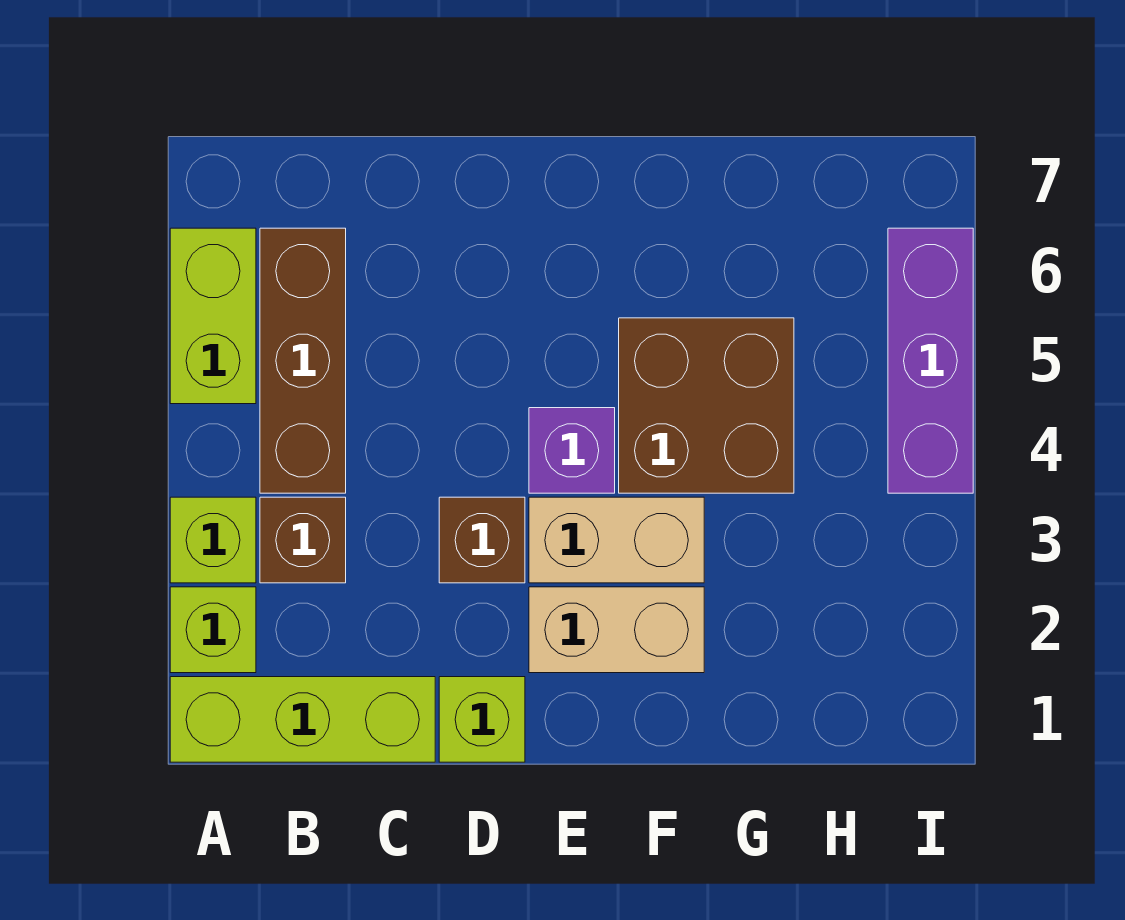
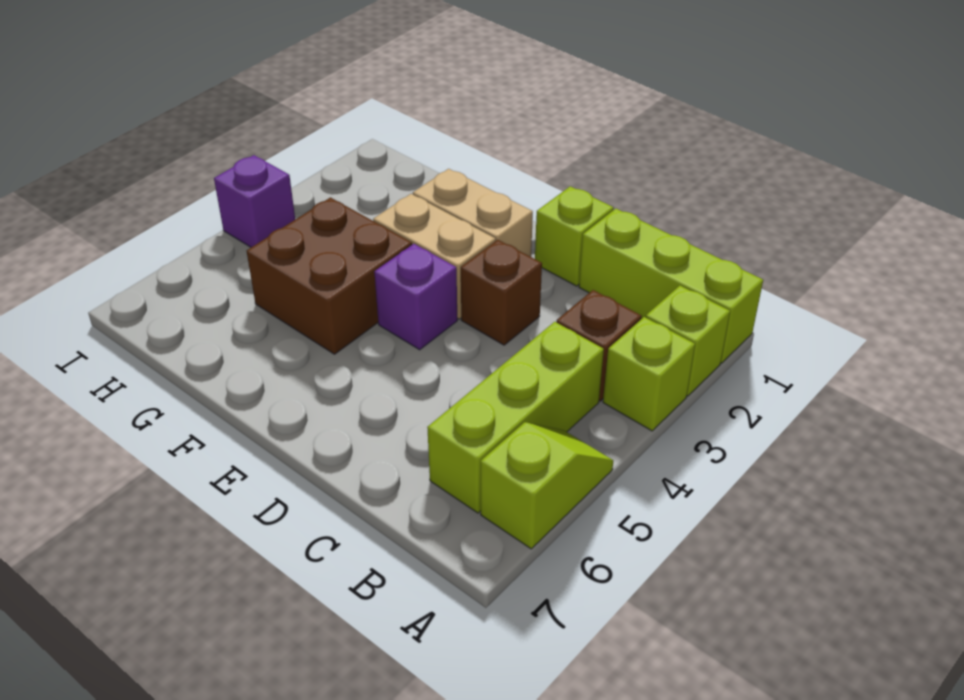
lime 1x2 brick [170,228,256,404] -> lime 1x2 slope [481,422,613,549]
brown 1x3 brick [260,228,346,493] -> lime 1x3 brick [427,322,604,513]
purple 1x3 brick [888,228,973,493] -> purple 1x1 brick [214,155,295,247]

